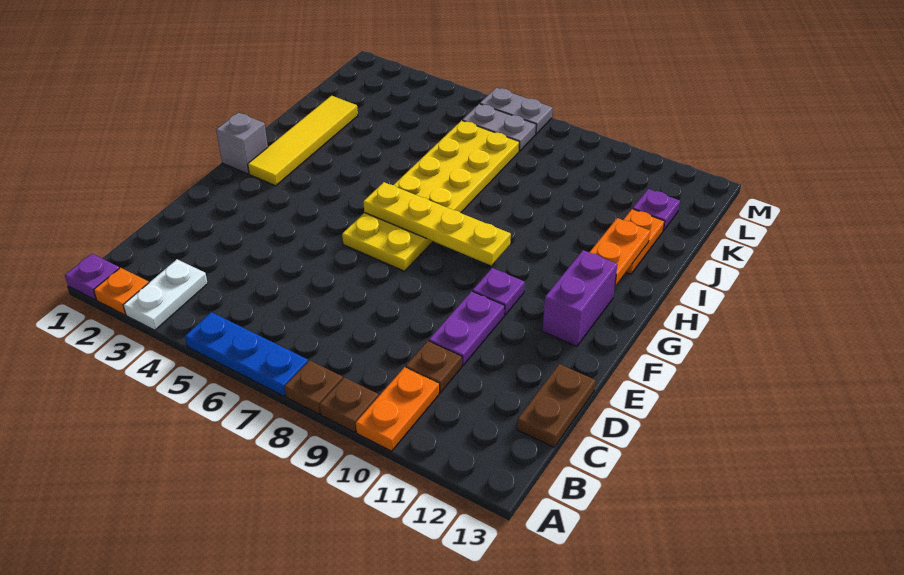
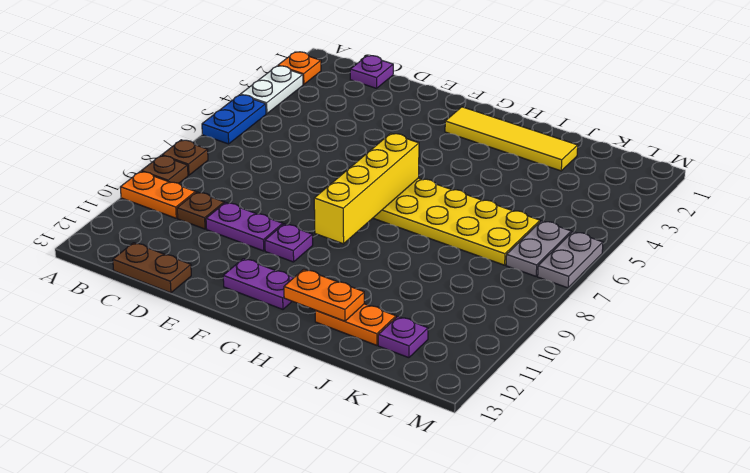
purple 1x1 plate [65,254,119,300] -> purple 1x1 plate moved to [350,56,393,88]
white 1x2 plate [123,259,208,330] -> white 1x2 plate turned to [241,66,303,114]
blue 1x3 plate [185,312,308,396] -> blue 1x2 plate [202,95,266,144]
purple 1x2 brick [542,250,618,346] -> purple 1x2 plate [223,259,294,309]
grey 1x1 brick [216,113,268,174] -> none
yellow 1x4 plate [363,182,511,266] -> yellow 1x4 brick [314,133,419,244]

